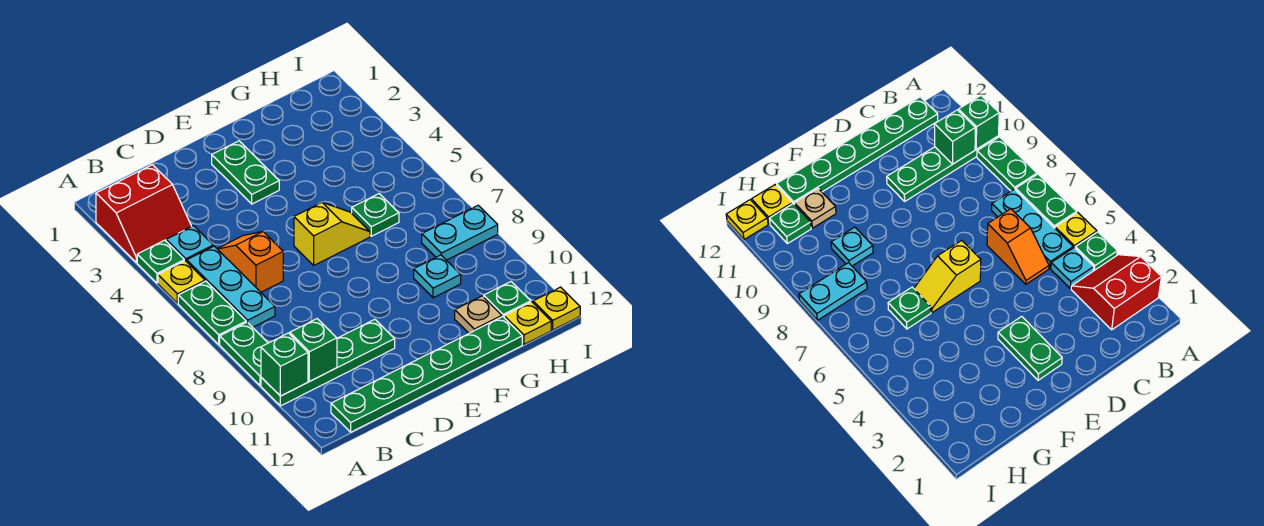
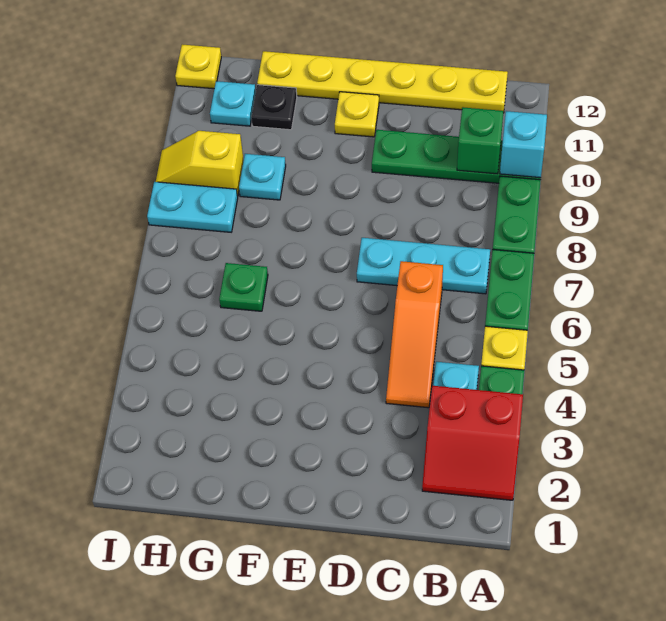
red 2x2 slope [96,165,191,262] -> red 2x2 slope turned to [422,386,523,500]
green 1x1 brick [261,333,308,396] -> cyan 1x1 brick [500,111,547,178]
cyan 1x3 plate [187,246,275,327] -> cyan 1x3 plate turned to [357,238,490,294]
green 1x6 plate [331,316,522,432] -> yellow 1x6 plate [257,51,508,113]
orange 1x2 slope [218,232,283,292] -> orange 1x3 slope [386,261,443,408]
green 1x2 plate [212,141,279,204] -> none
yellow 1x2 slope [294,202,370,265] -> yellow 1x2 slope moved to [156,131,244,196]
tan 1x1 plate [455,296,502,333] -> black 1x1 plate [251,85,297,130]
green 1x1 plate [484,282,531,317] -> cyan 1x1 plate [210,81,256,126]
yellow 1x1 plate [504,302,551,344] -> yellow 1x1 plate moved to [335,92,379,137]

